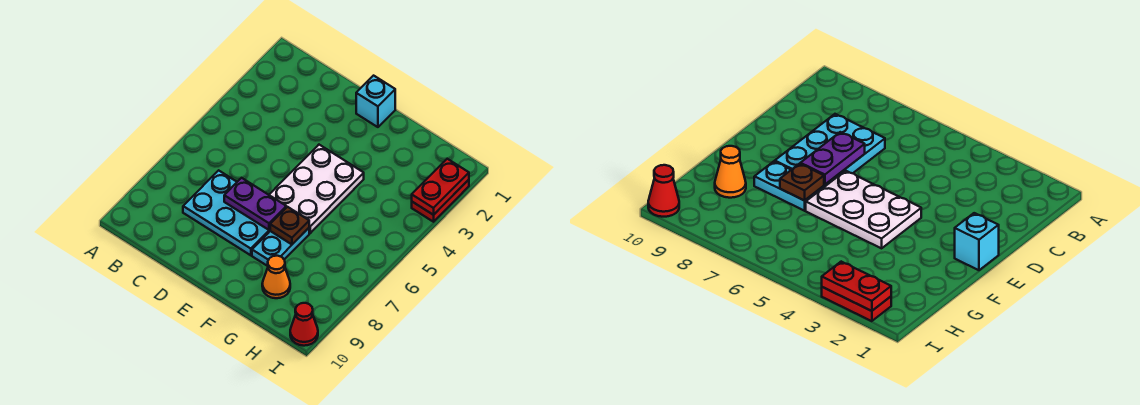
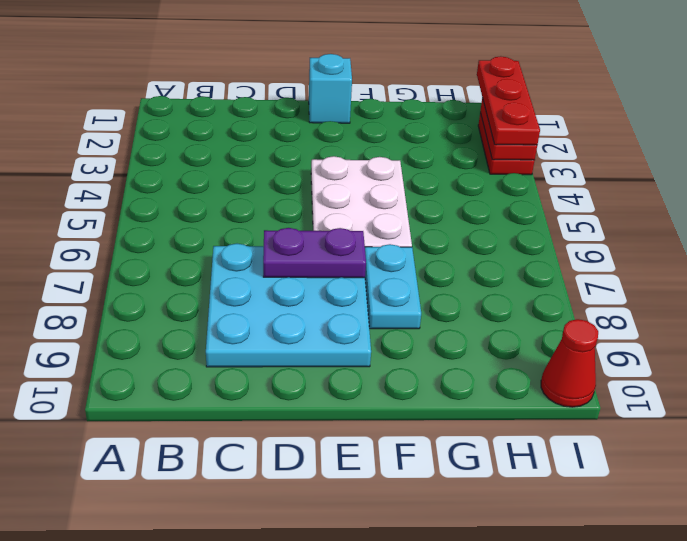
cyan 2x3 plate [183,170,270,255] -> cyan 3x3 plate [206,244,371,367]
brown 1x1 plate [270,207,309,244] -> none
orange 1x1 cone [262,256,290,298] -> none
none -> red 1x3 plate [477,56,540,145]

